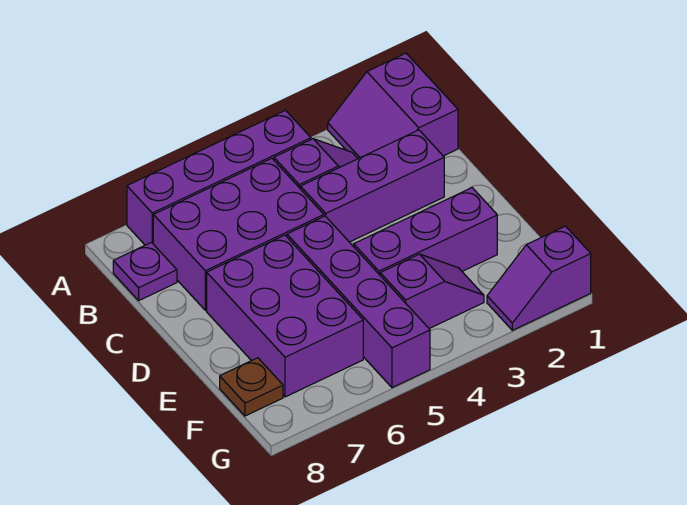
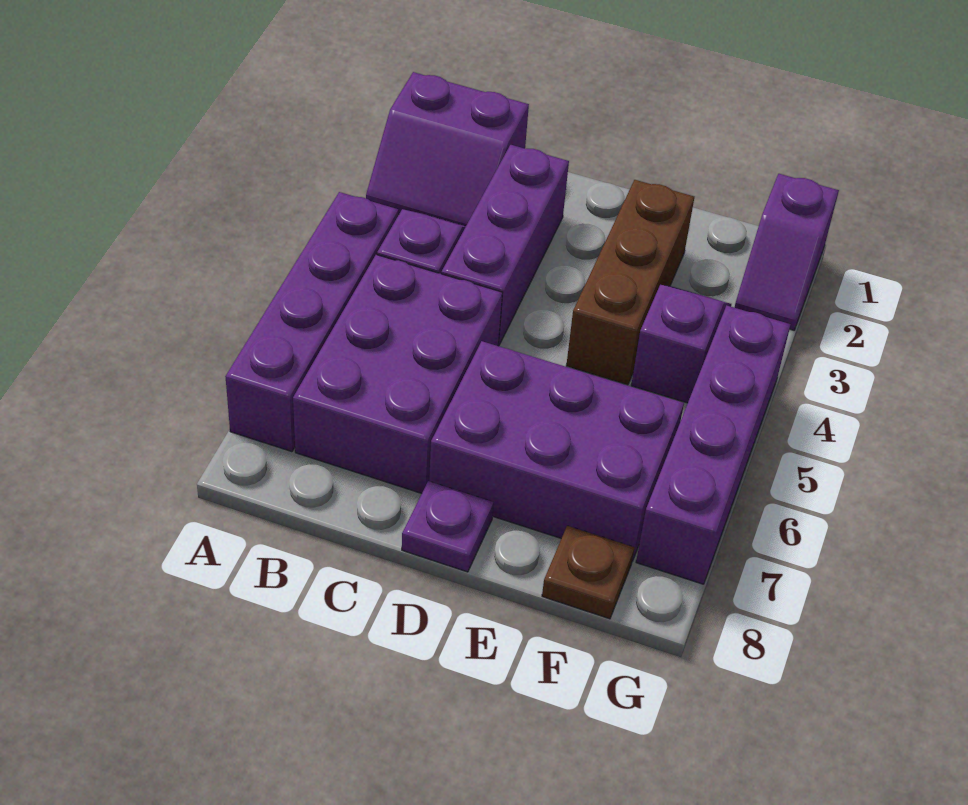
purple 1x1 plate [113,242,177,300] -> purple 1x1 plate moved to [402,481,494,572]
purple 1x4 brick [287,216,430,388] -> purple 1x4 brick turned to [636,305,791,584]
purple 1x3 brick [354,188,497,275] -> brown 1x3 brick [566,180,694,385]

